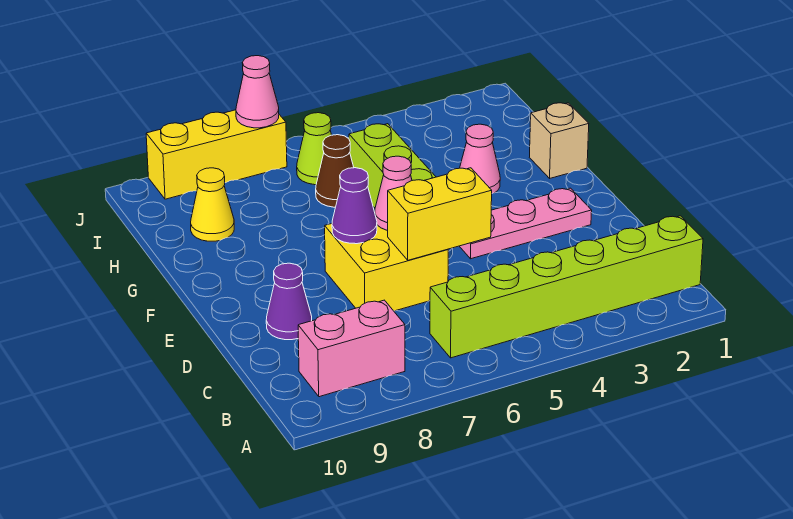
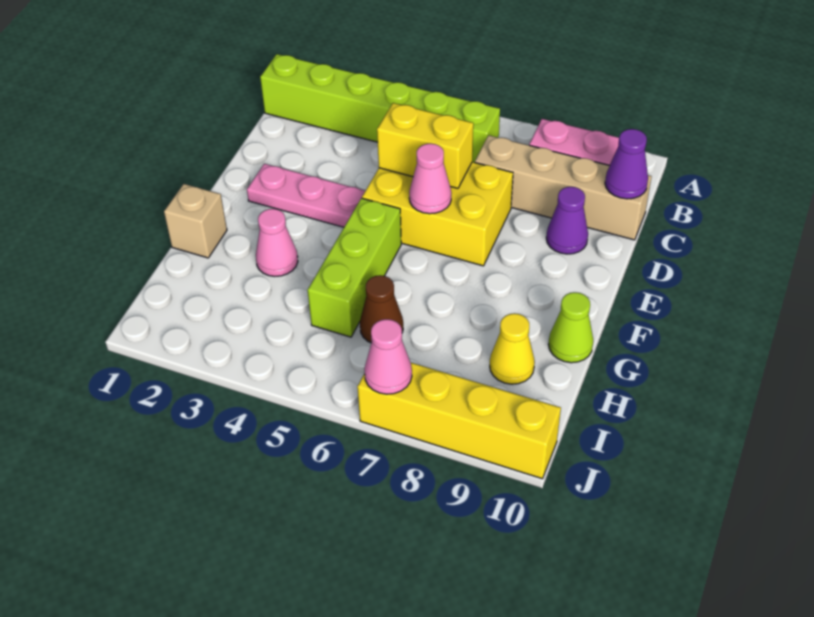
none -> tan 1x4 brick [475,135,652,240]
yellow 2x2 brick [325,224,448,311] -> yellow 2x3 brick [362,162,513,266]
purple 1x1 cone [332,168,377,244] -> purple 1x1 cone moved to [605,129,648,199]
lime 1x1 cone [297,113,331,185] -> lime 1x1 cone moved to [548,292,593,363]
yellow 1x3 brick [146,110,287,199] -> yellow 1x4 brick [357,363,561,479]

